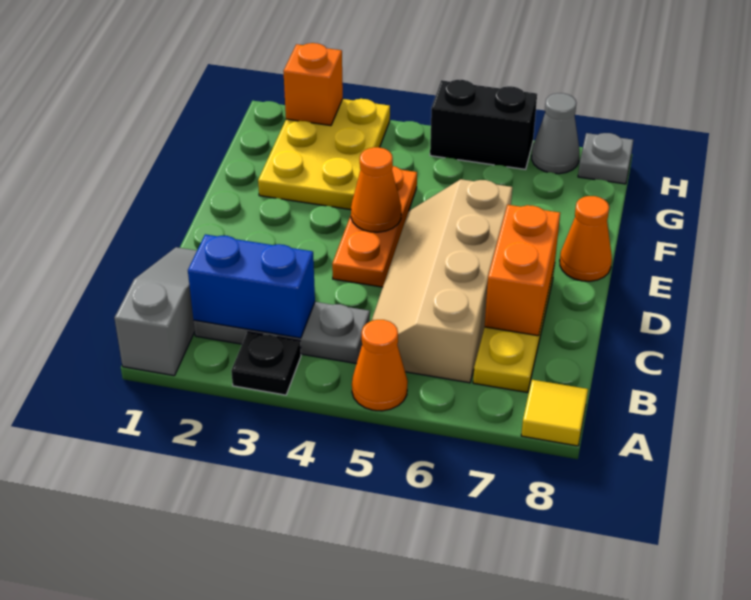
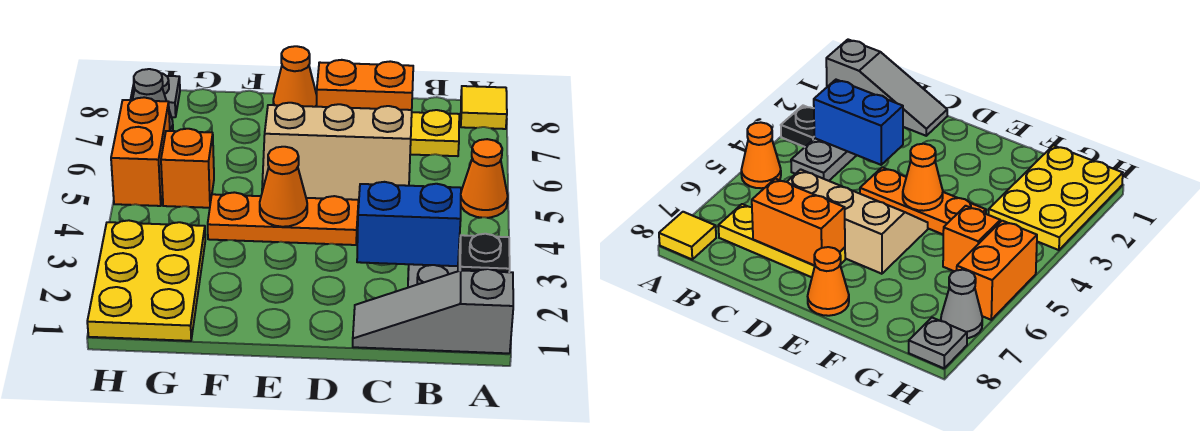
blue 1x2 brick [188,234,315,338] -> blue 1x2 brick turned to [357,182,461,266]
tan 2x4 slope [372,179,512,383] -> tan 2x3 slope [262,103,412,208]
yellow 2x3 plate [258,99,390,210] -> yellow 2x3 plate turned to [87,220,205,341]
orange 1x1 brick [283,43,343,126] -> orange 1x1 brick moved to [161,129,214,208]
black 1x2 brick [430,80,537,169] -> orange 1x2 brick [111,97,170,206]

